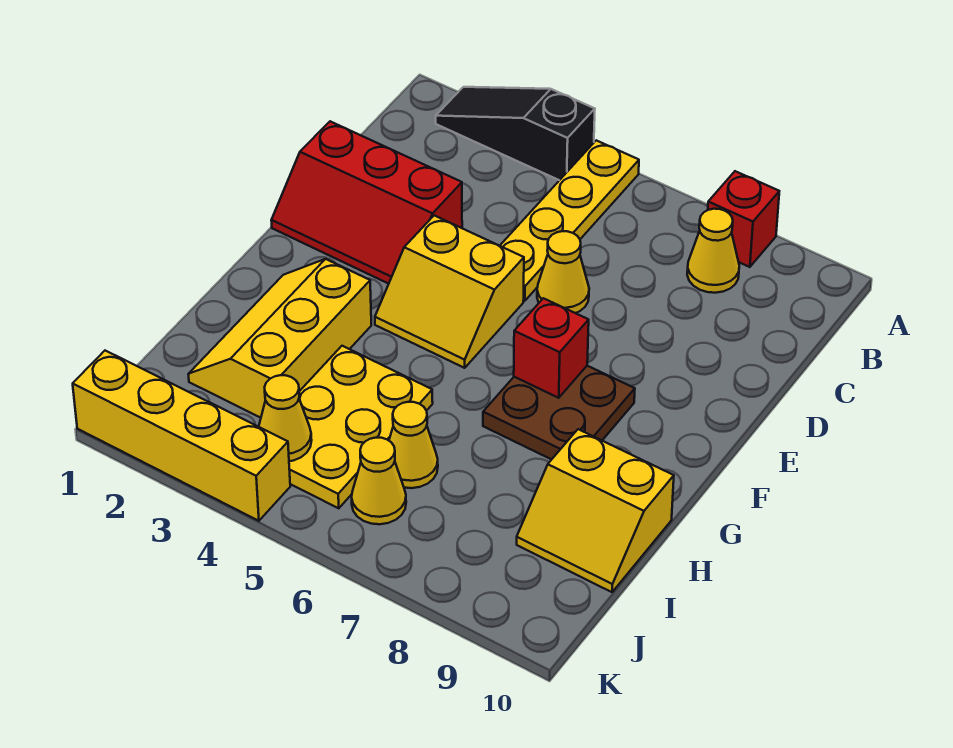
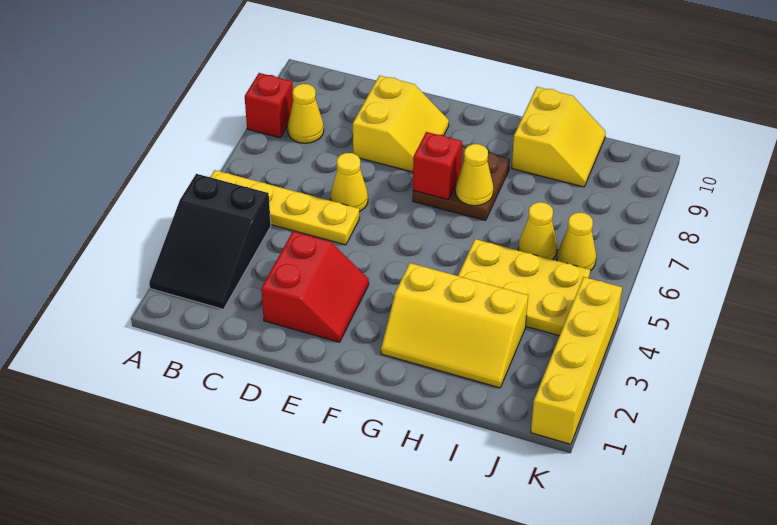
black 1x3 slope [436,87,595,180] -> black 2x3 slope [149,174,271,309]
red 2x3 slope [271,121,462,284] -> red 2x2 slope [261,232,369,342]
yellow 2x2 slope [375,215,524,368] -> yellow 2x2 slope moved to [353,75,449,172]
yellow 1x1 cone [259,375,312,461] -> yellow 1x1 cone moved to [455,144,493,206]

